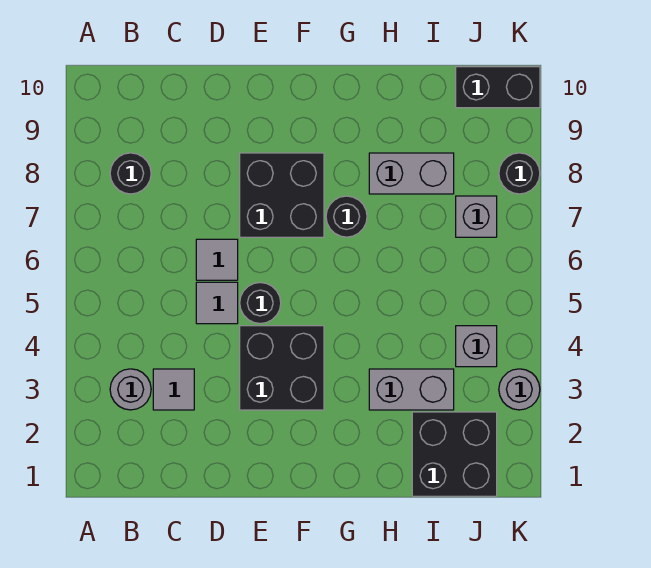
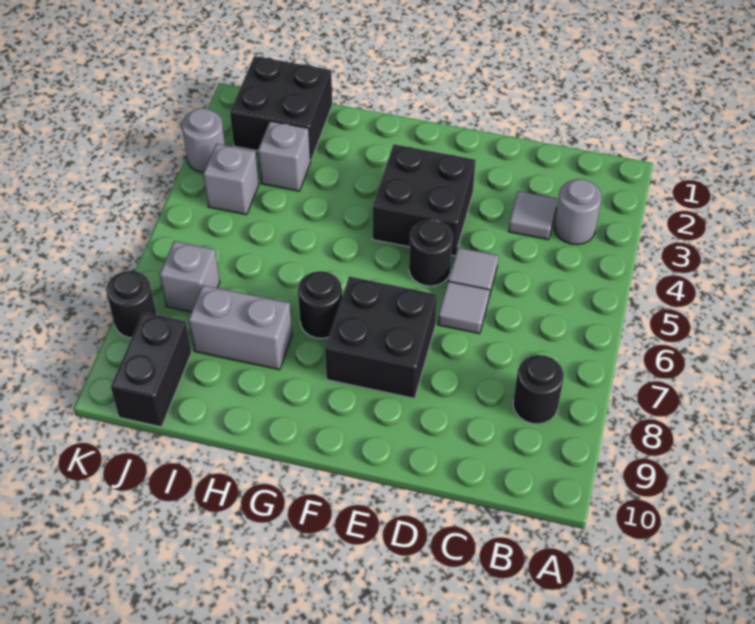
grey 1x2 brick [369,369,454,410] -> grey 1x1 brick [258,121,311,191]
black 1x2 brick [456,67,540,108] -> black 1x2 brick turned to [111,312,191,427]

